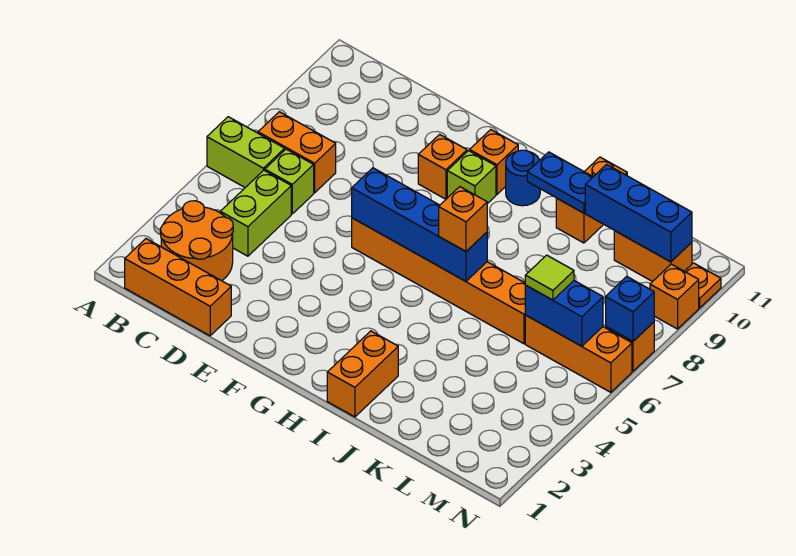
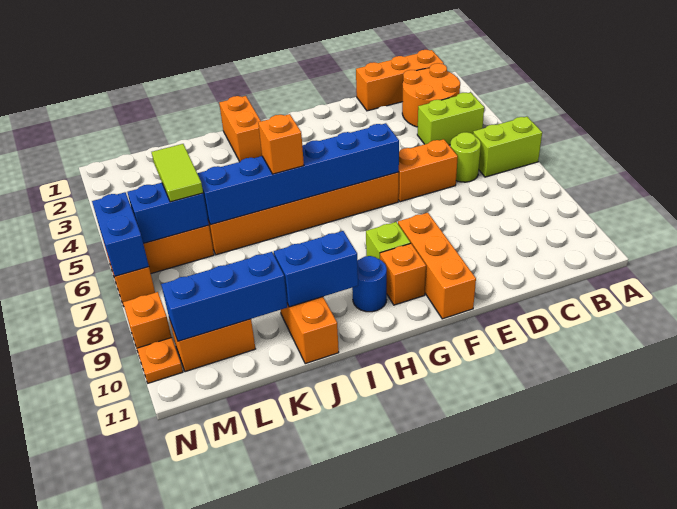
orange 1x2 brick [258,112,336,193] -> orange 1x2 brick moved to [398,139,458,202]
lime 1x2 brick [220,170,291,256] -> lime 1x2 brick turned to [417,92,484,145]
lime 1x1 brick [265,149,314,214] -> lime 1x1 round brick [450,132,481,182]
blue 1x4 brick [352,168,487,281] -> blue 1x6 brick [197,123,399,225]
orange 1x1 brick [418,134,467,199] -> orange 1x3 brick [398,213,476,319]
blue 1x2 plate [527,152,593,213] -> blue 1x2 brick [274,231,358,307]
lime 1x1 tile [525,255,574,300] -> lime 1x2 tile [152,144,203,202]
blue 1x1 brick [606,277,654,341] -> blue 1x2 brick [92,192,149,276]

